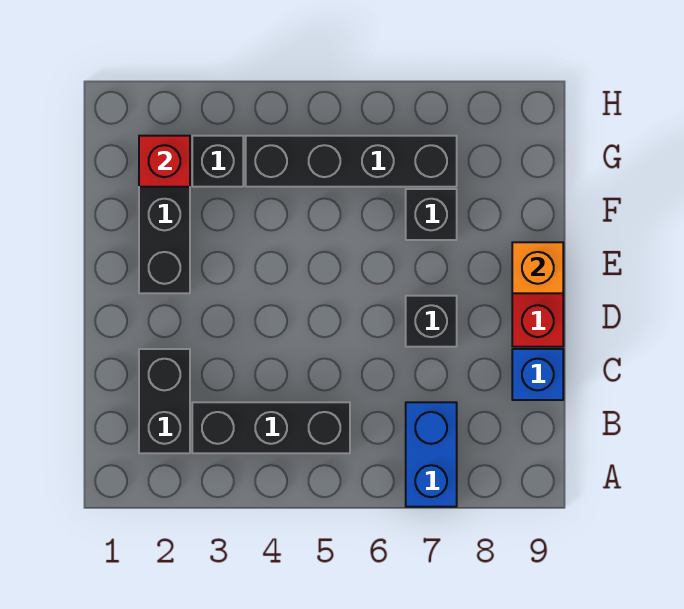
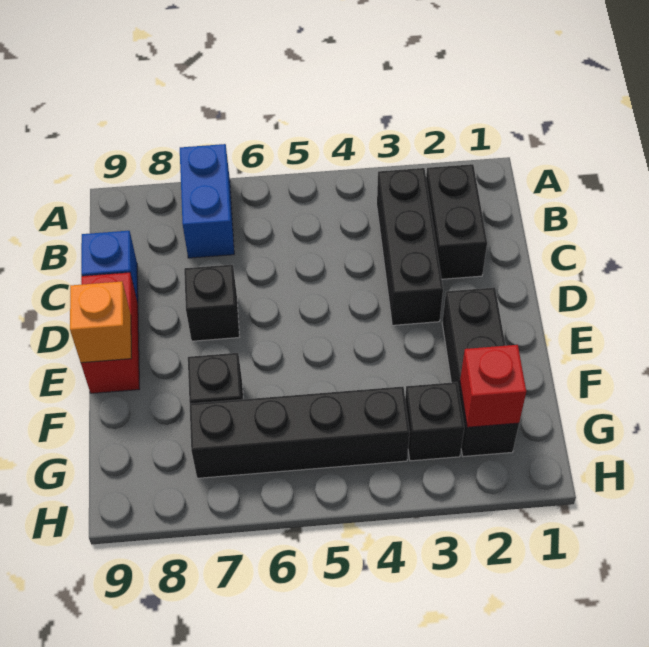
black 1x3 brick [192,402,350,453] -> black 1x3 brick turned to [377,168,443,325]

